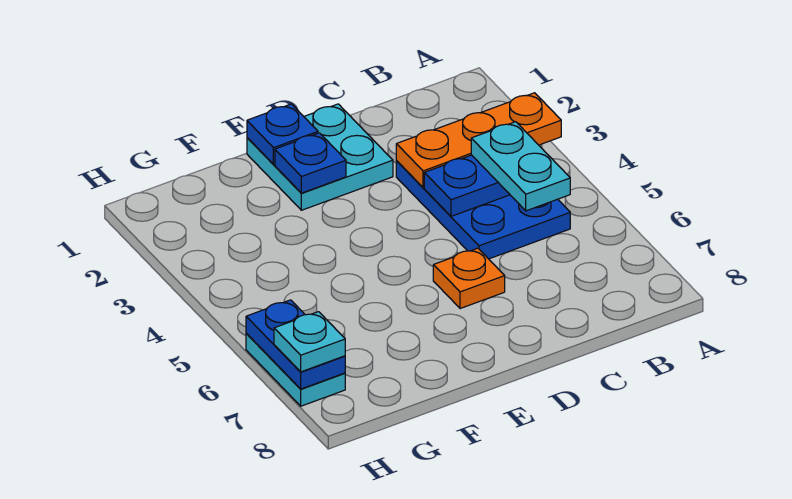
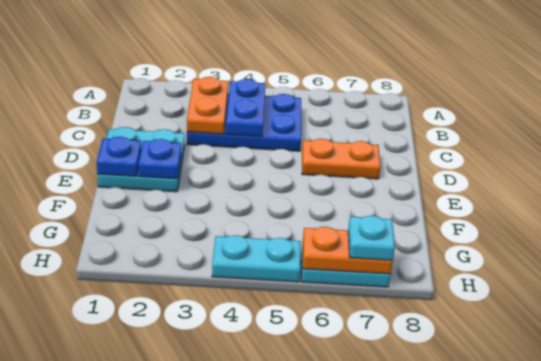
orange 1x3 plate [396,93,561,188] -> orange 1x2 plate [187,77,228,134]
cyan 1x2 plate [471,122,570,211] -> cyan 1x2 plate moved to [212,235,301,282]
orange 1x1 plate [433,248,505,309] -> orange 1x2 plate [302,139,381,179]
blue 1x2 plate [246,300,345,389] -> orange 1x2 plate [303,227,393,274]

